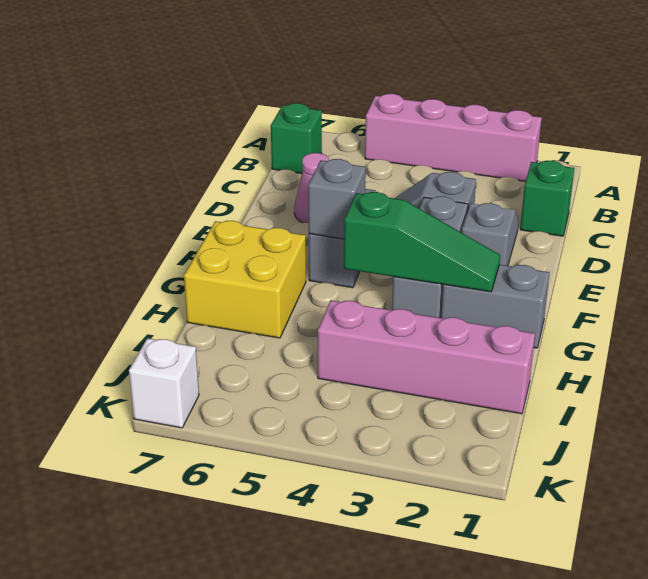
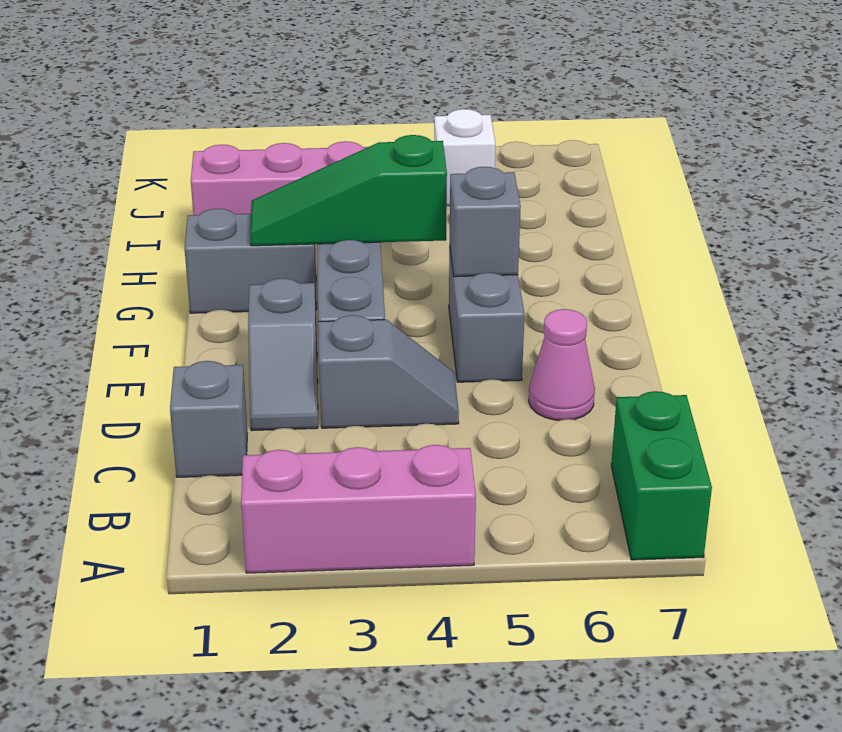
pink 1x4 brick [365,94,542,181] -> pink 1x3 brick [241,445,476,573]
green 1x1 brick [271,103,322,173] -> green 1x2 brick [611,391,712,560]
green 1x1 brick [520,161,574,236] -> grey 1x1 brick [170,361,247,477]
yellow 2x2 brick [184,221,306,338] -> none
white 1x1 brick [129,338,199,428] -> white 1x1 brick moved to [434,109,495,206]

